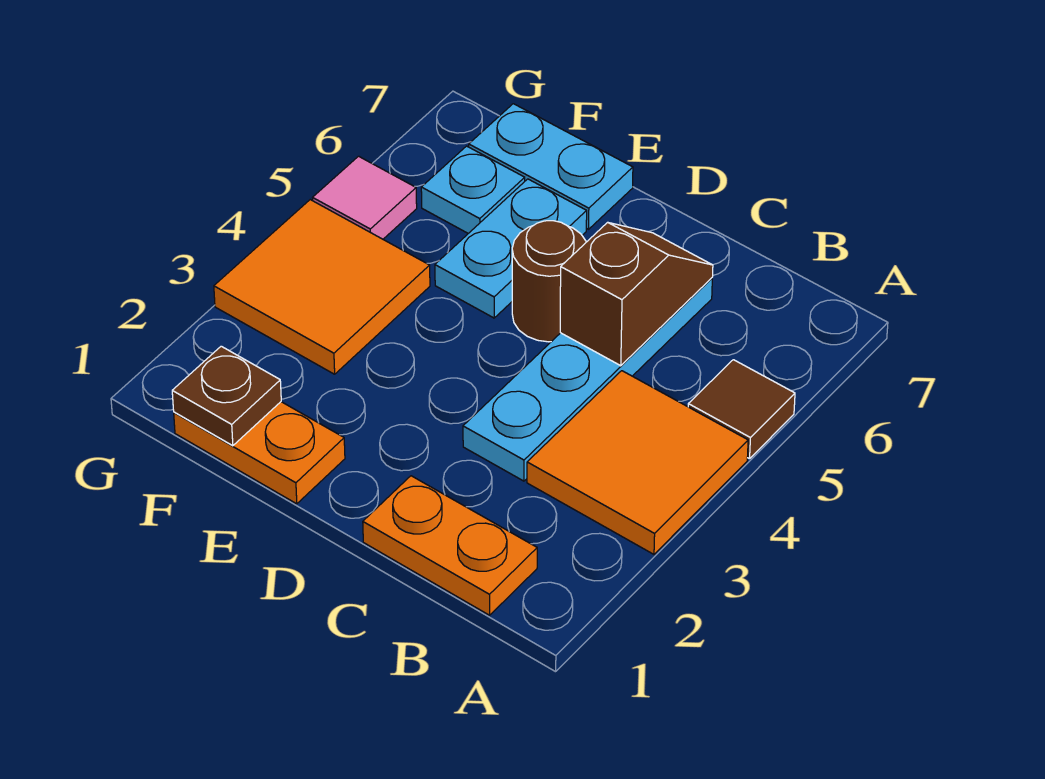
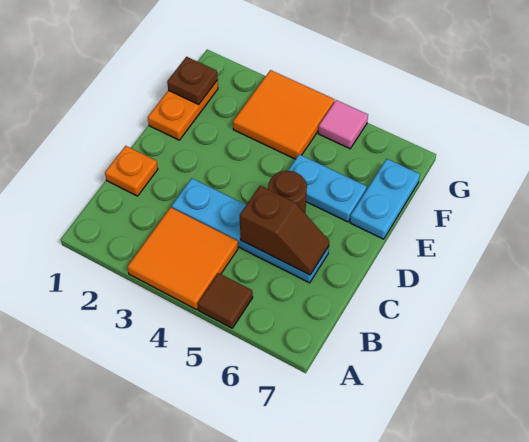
orange 1x2 plate [363,476,537,615] -> orange 1x1 plate [105,146,158,196]
cyan 1x1 plate [421,146,525,233] -> none

